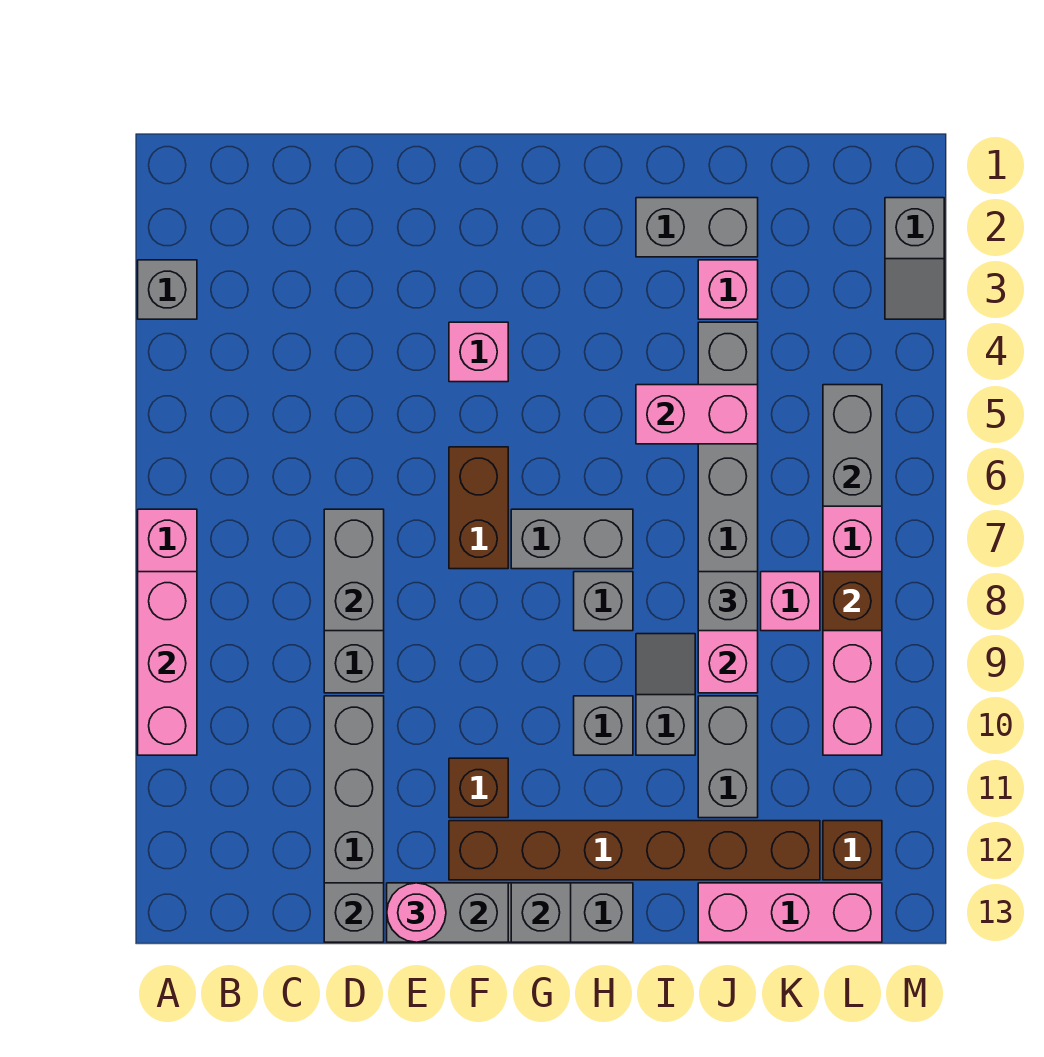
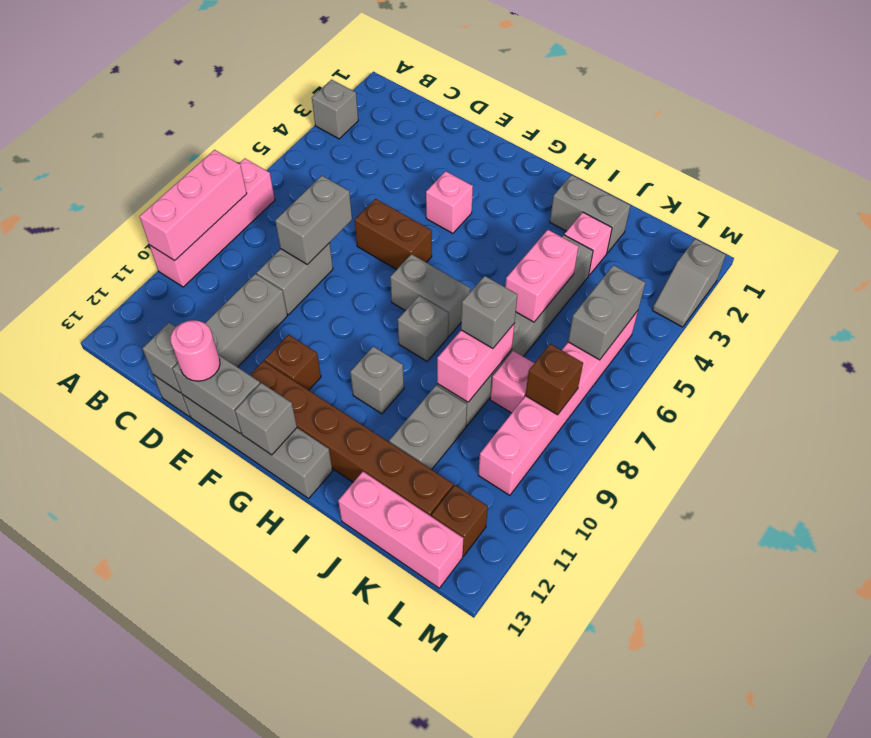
brown 1x2 brick [449,447,508,569] -> brown 1x2 brick turned to [355,199,432,269]
pink 1x2 brick [636,385,758,444] -> pink 1x2 brick turned to [505,230,579,322]
grey 1x2 slope [636,634,695,755] -> none

